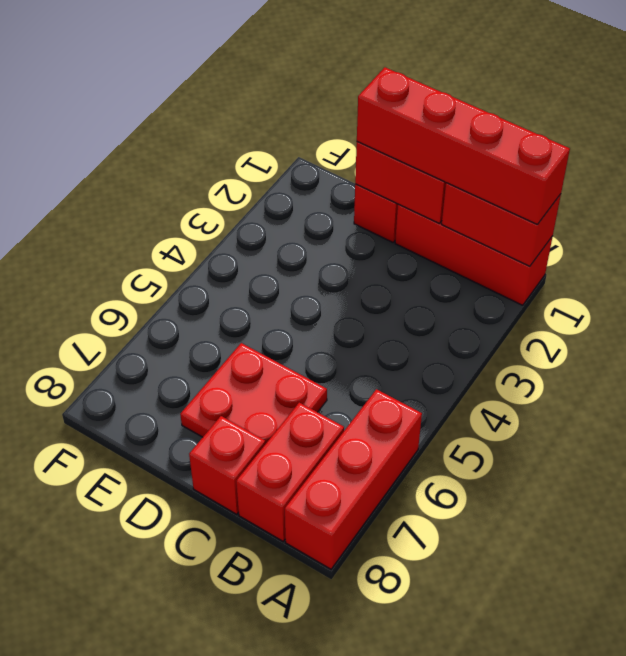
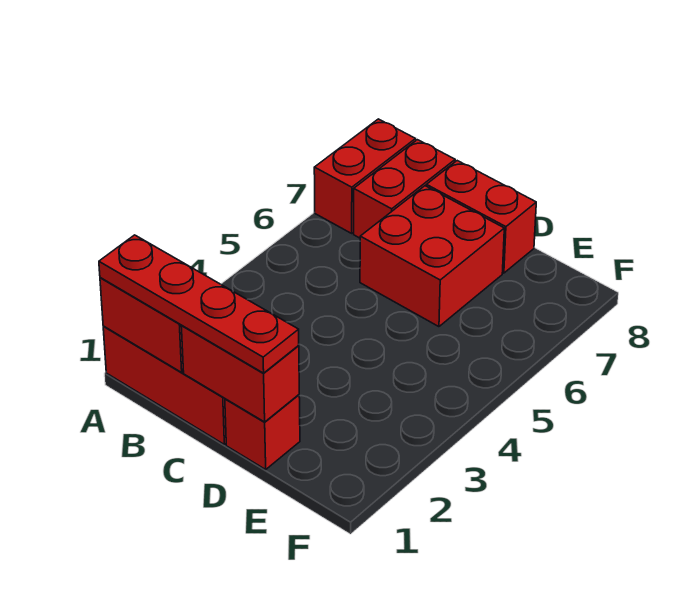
red 1x4 brick [357,67,570,225] -> red 1x4 plate [99,235,299,373]
red 1x3 brick [285,389,422,569] -> red 1x2 brick [314,119,416,233]
red 2x2 plate [180,343,327,444] -> red 2x2 brick [360,186,504,327]
red 1x1 brick [189,416,265,514] -> red 1x2 brick [426,161,536,273]

